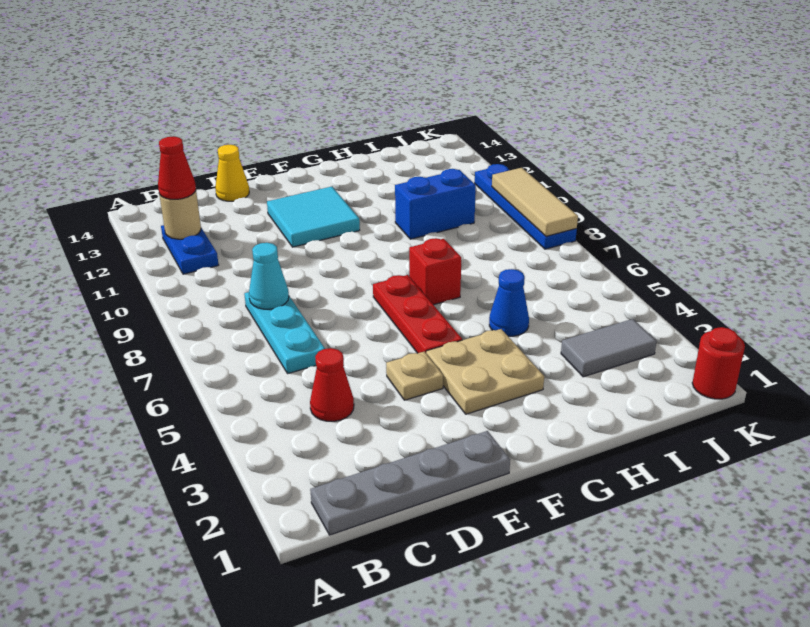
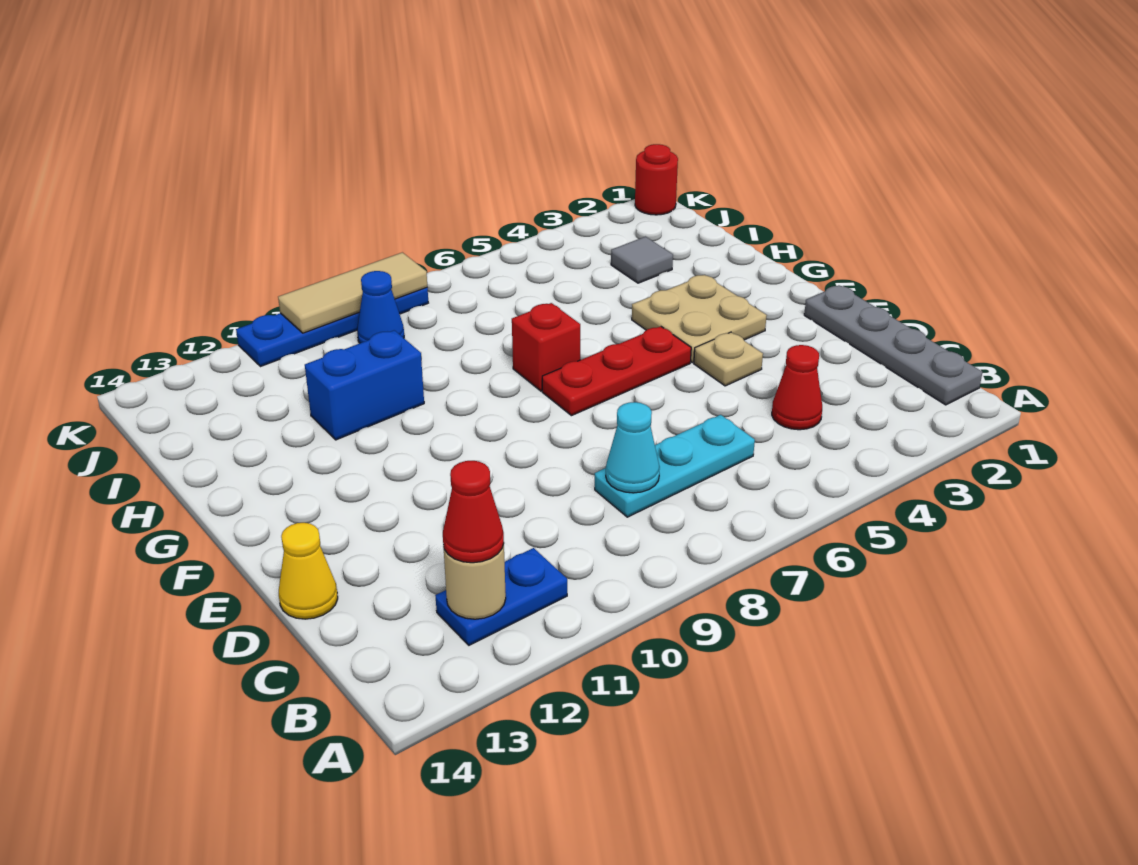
cyan 2x2 tile [267,187,360,247] -> none
blue 1x1 cone [489,269,529,336] -> blue 1x1 cone moved to [357,271,404,343]
blue 1x2 brick [395,169,476,239] -> blue 1x2 brick turned to [305,330,424,440]
grey 1x2 tile [561,319,657,377] -> grey 1x1 tile [611,237,673,283]

